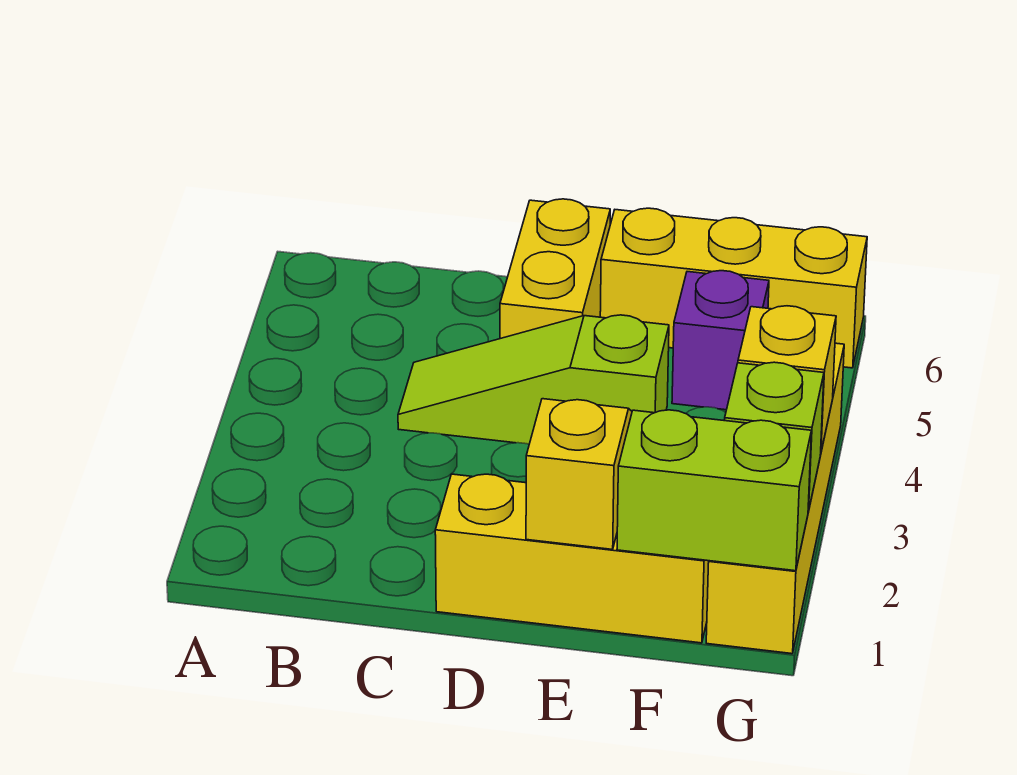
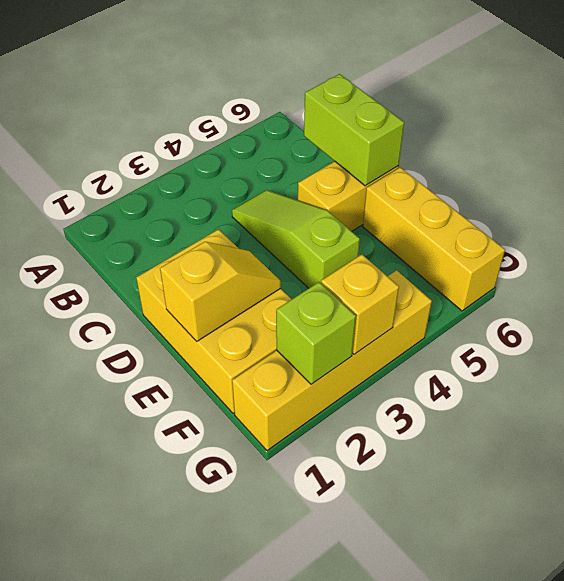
yellow 1x3 brick [435,474,709,643] -> yellow 2x3 brick [136,229,292,414]
lime 1x2 brick [617,410,811,571] -> lime 1x2 brick moved to [304,74,404,186]
purple 1x1 brick [672,271,769,410] -> none

